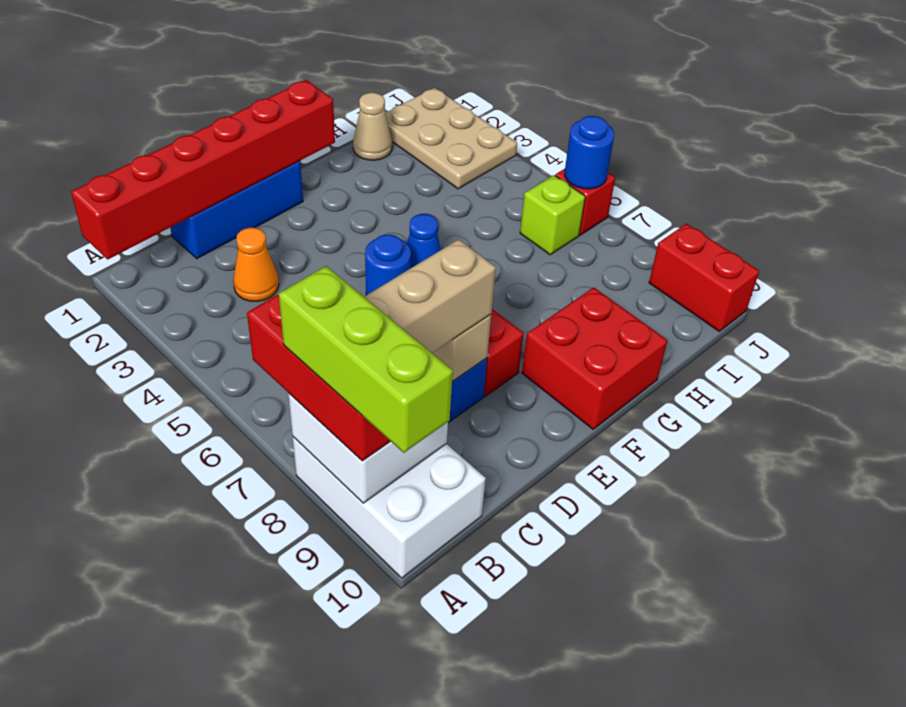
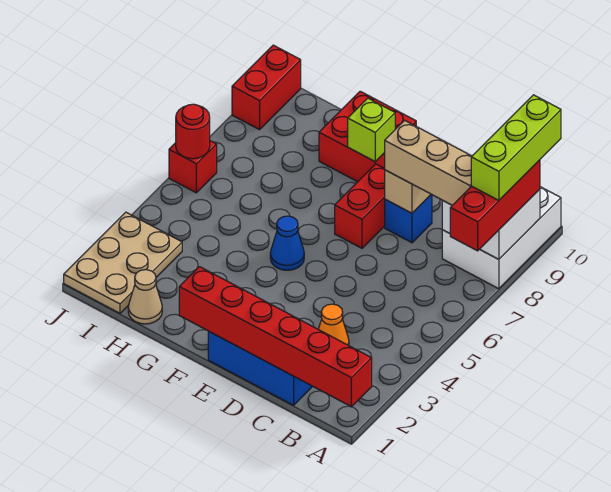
blue 1x1 round brick [365,235,411,295] -> none
lime 1x1 brick [520,175,585,255] -> lime 1x1 brick moved to [348,98,395,162]
blue 1x1 round brick [565,116,614,189] -> red 1x1 round brick [176,104,210,159]

